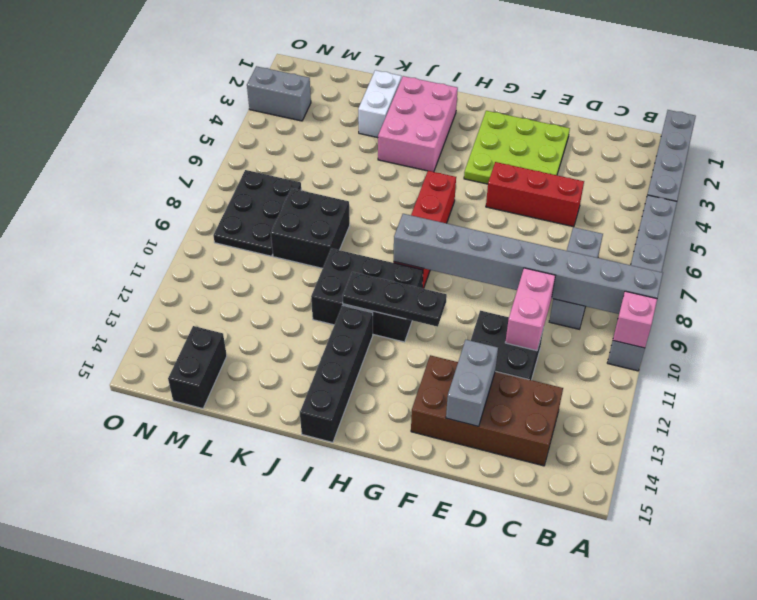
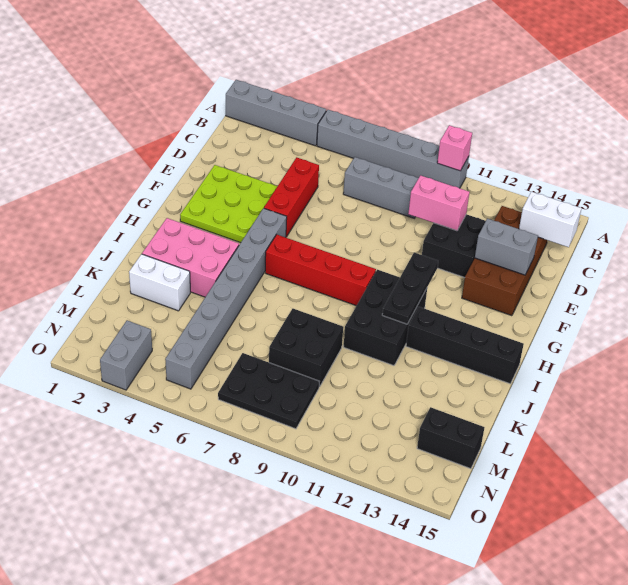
grey 1x8 brick [394,214,663,314] -> grey 1x8 brick moved to [165,208,287,389]
none -> white 1x2 brick [519,192,582,247]

